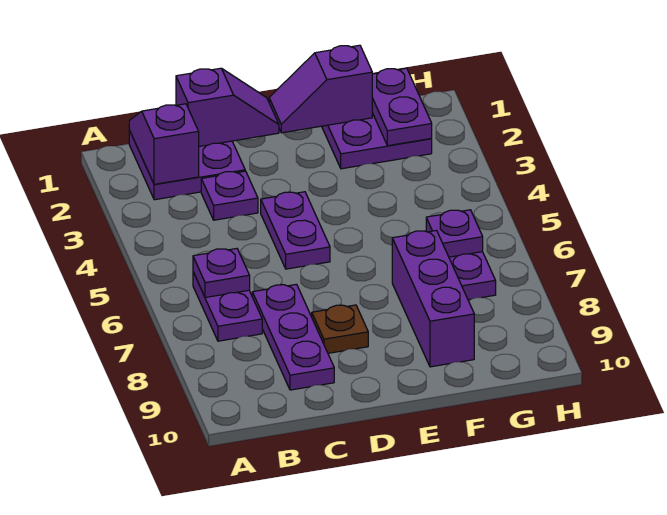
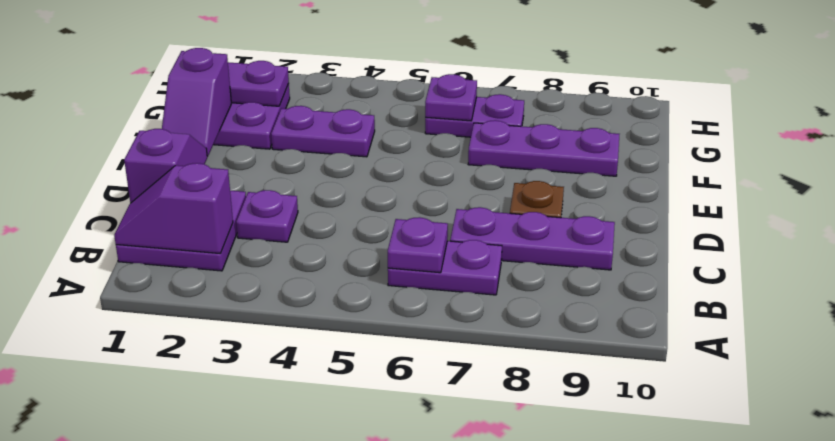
purple 1x2 plate [261,192,330,269] -> purple 1x2 plate moved to [271,106,375,157]
purple 1x3 brick [392,230,474,367] -> purple 1x3 plate [468,120,619,176]

